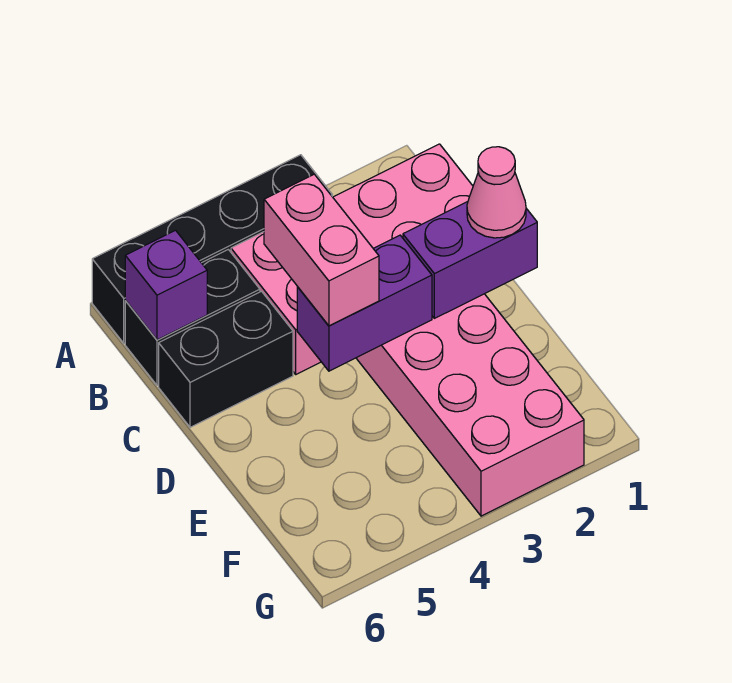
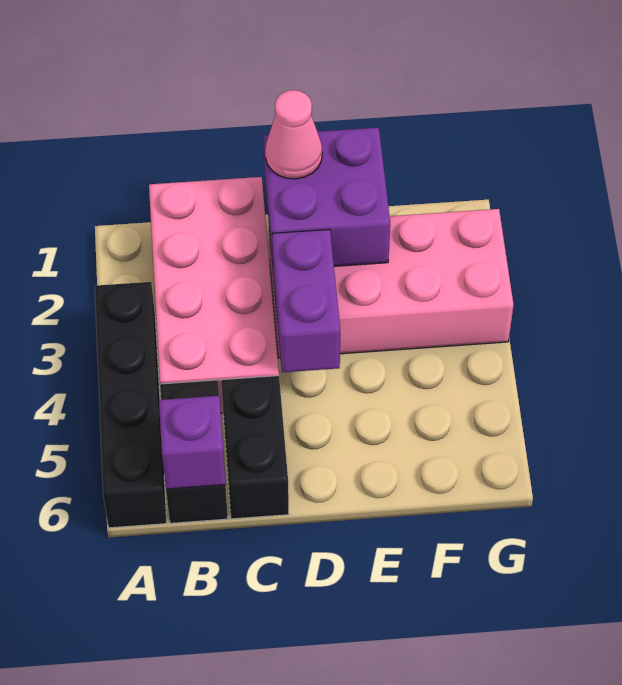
pink 1x2 brick [264,174,379,326] -> none
purple 1x2 brick [403,202,537,318] -> purple 2x2 brick [263,128,390,266]

